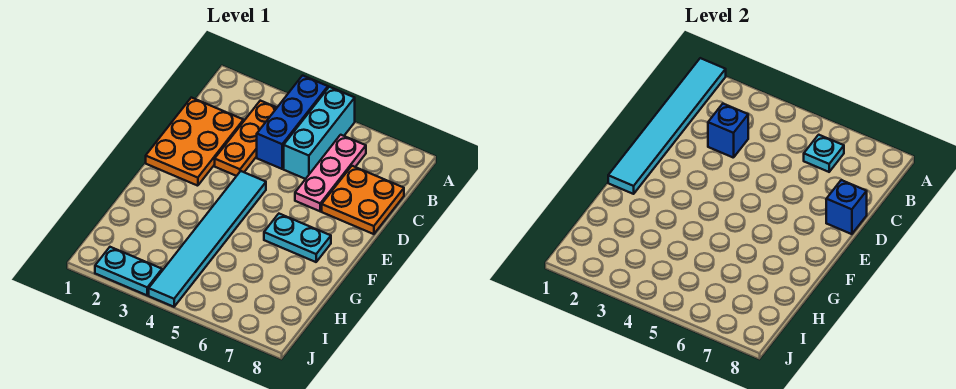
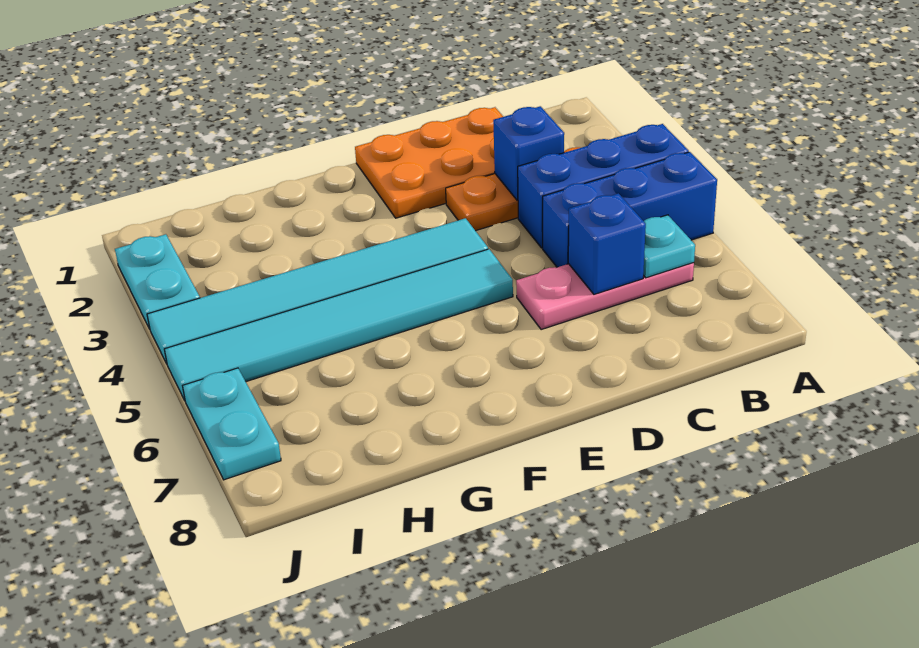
cyan 1x6 tile [608,58,726,194] -> cyan 1x6 tile moved to [164,249,513,400]
cyan 1x3 brick [284,87,355,179] -> blue 1x3 brick [543,152,717,267]
orange 2x2 plate [322,166,404,234] -> none
blue 1x1 brick [826,180,867,234] -> blue 1x1 brick moved to [568,193,646,294]
cyan 1x2 plate [264,214,331,262] -> cyan 1x2 plate moved to [183,368,281,480]

